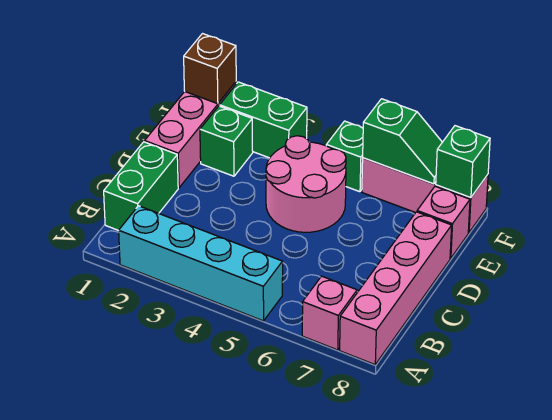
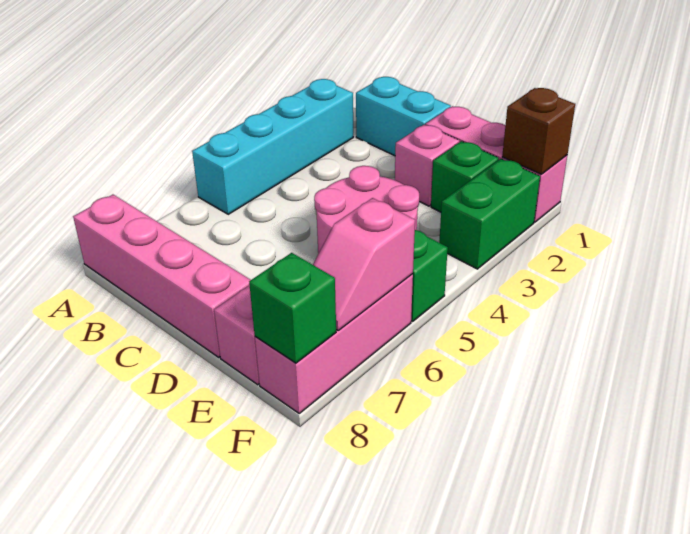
pink 1x1 brick [302,276,357,350] -> pink 1x1 brick moved to [395,125,460,206]
green 1x2 brick [104,142,178,231] -> cyan 1x2 brick [356,77,451,156]
green 1x2 slope [363,99,442,184] -> pink 1x2 slope [313,198,415,330]

